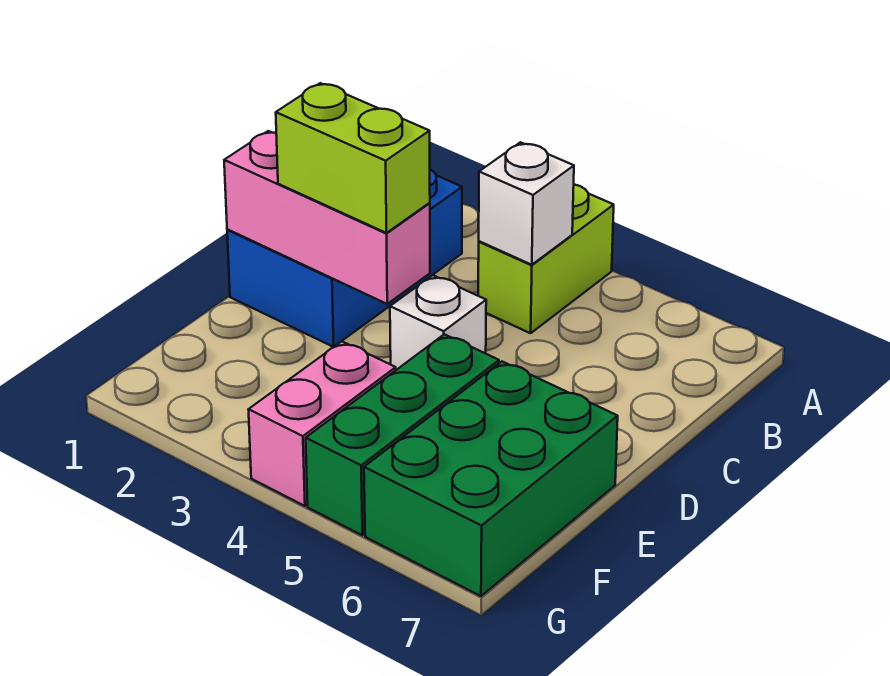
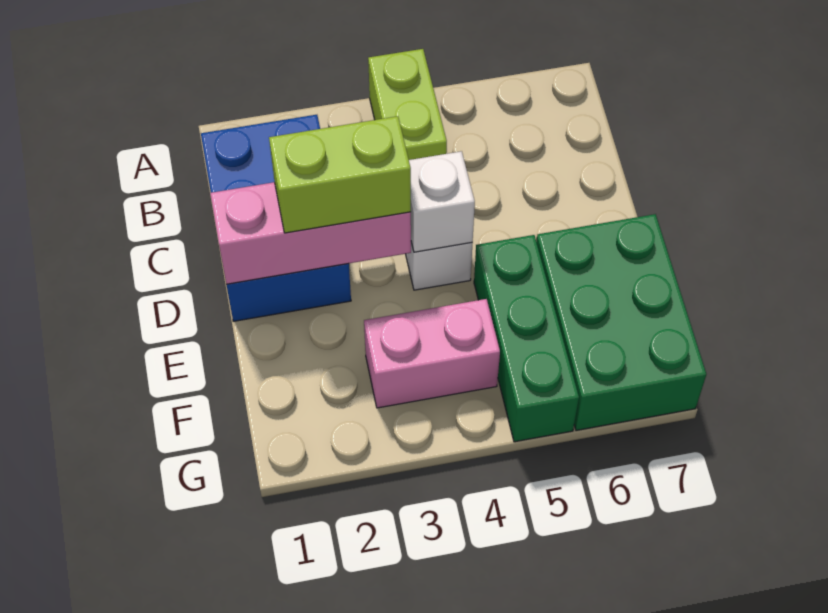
white 1x1 brick [479,142,574,265] -> white 1x1 brick moved to [409,151,475,252]
pink 1x2 brick [249,341,396,506] -> pink 1x2 brick turned to [364,299,500,408]

